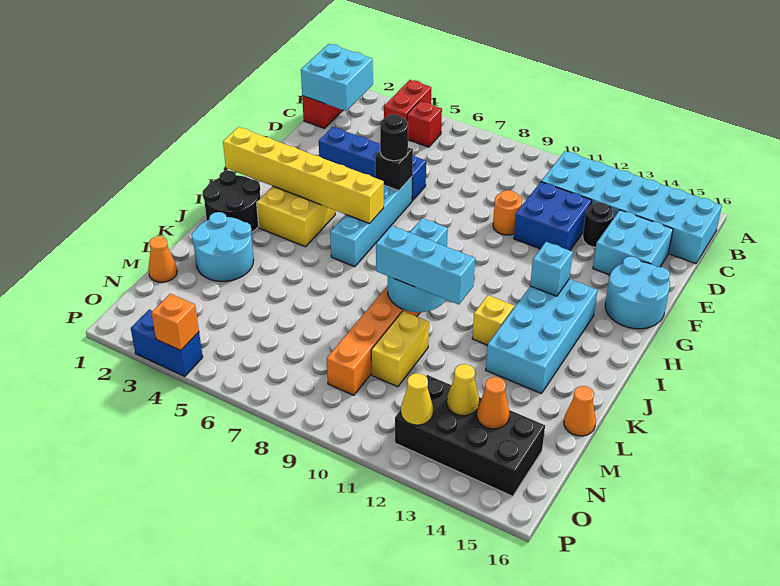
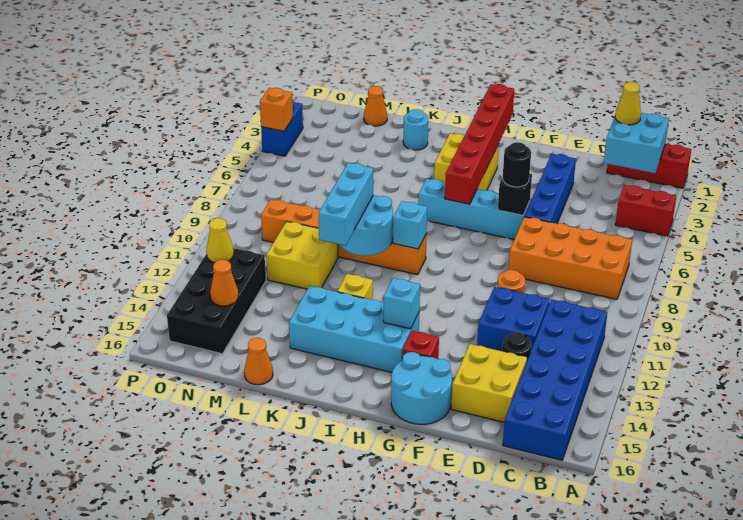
red 1x1 brick [407,101,442,147] -> red 1x1 brick moved to [403,331,439,359]
none -> orange 2x4 brick [509,217,632,299]
cyan 2x6 brick [541,151,722,264] -> blue 2x6 brick [503,299,607,460]
cyan 2x2 brick [593,210,673,275] -> yellow 2x2 brick [451,344,527,422]
yellow 1x6 brick [223,127,384,223] -> red 1x6 brick [445,84,514,204]
black 2x2 round brick [202,170,260,232] -> none
cyan 2x2 round brick [192,212,254,281] -> cyan 1x1 round brick [403,109,428,150]
yellow 1x2 brick [371,311,429,387] -> yellow 2x2 brick [266,221,338,289]
yellow 1x1 cone [447,364,479,416] -> yellow 1x1 cone moved to [615,82,641,125]

